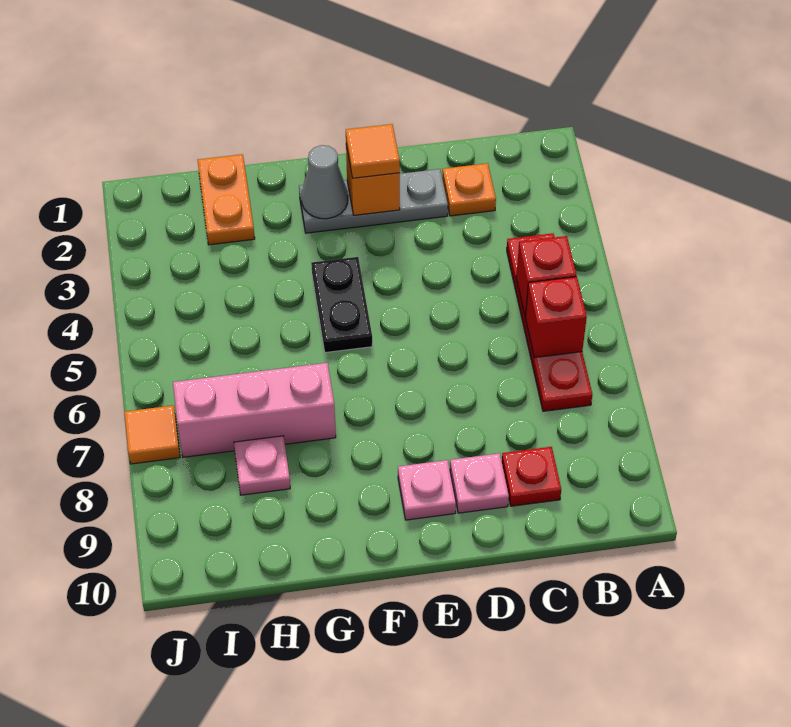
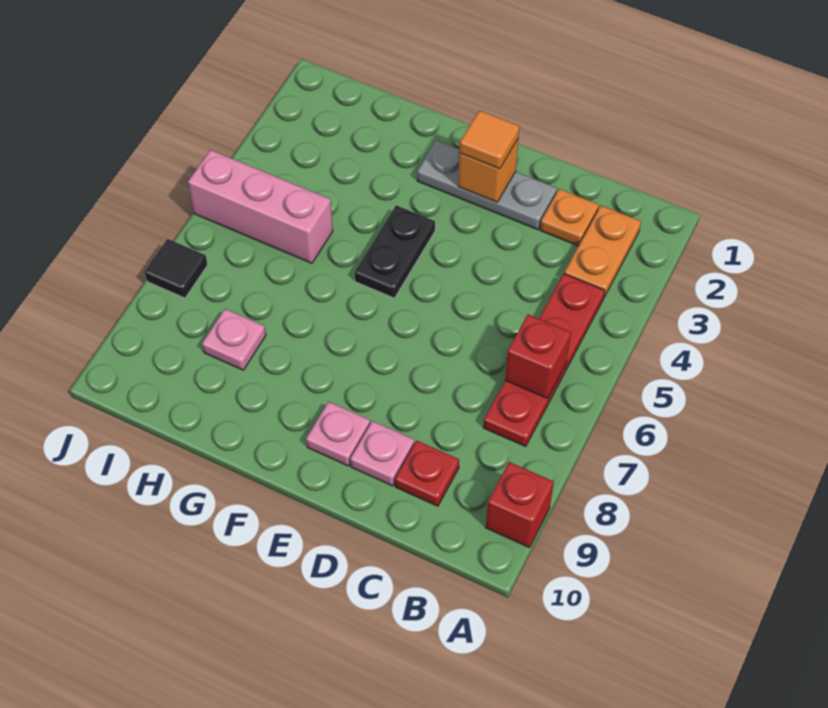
red 1x1 brick [516,236,576,316] -> red 1x1 brick moved to [486,462,554,548]
grey 1x1 cone [302,145,348,219] -> none
pink 1x3 brick [173,363,336,457] -> pink 1x3 brick moved to [188,150,333,263]
orange 1x2 plate [198,154,255,245] -> orange 1x2 plate moved to [564,205,641,297]
orange 1x1 tile [124,405,180,464] -> black 1x1 tile [145,239,207,298]

